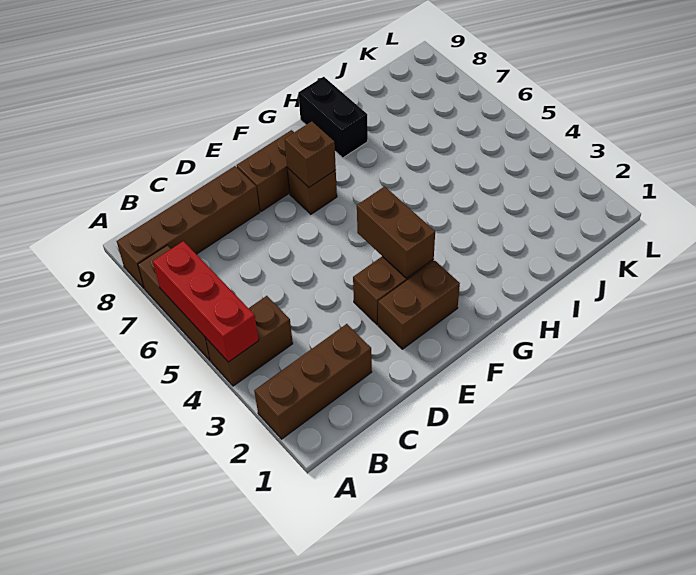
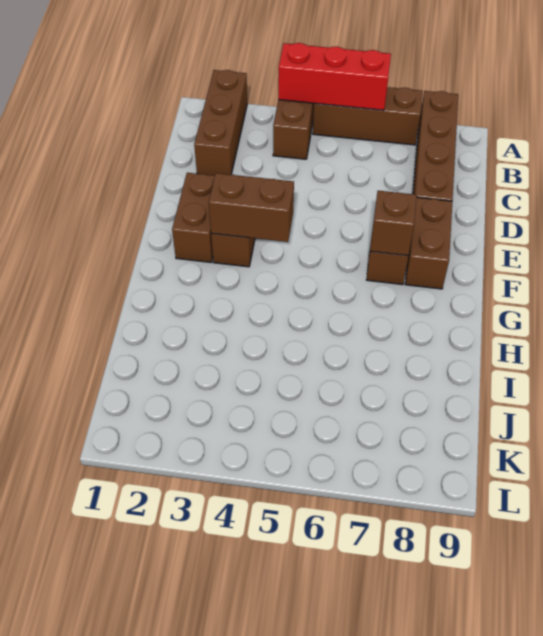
black 1x2 brick [298,77,368,158] -> none

